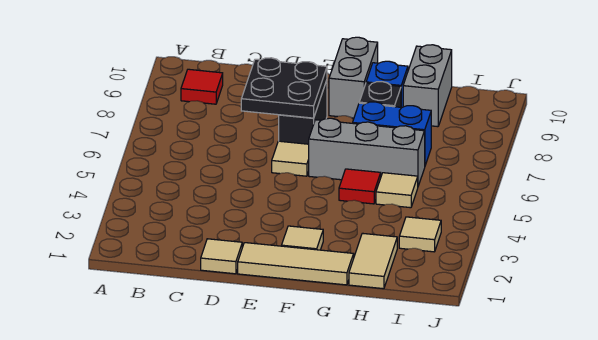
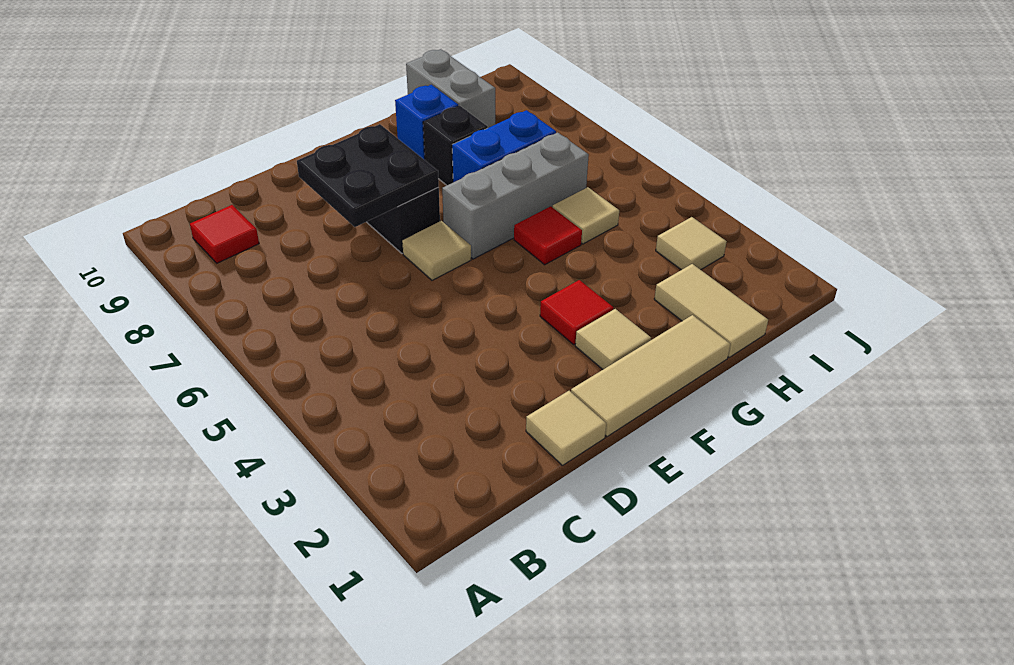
none -> red 1x1 tile [540,280,613,345]
grey 1x2 brick [329,37,378,118] -> none

